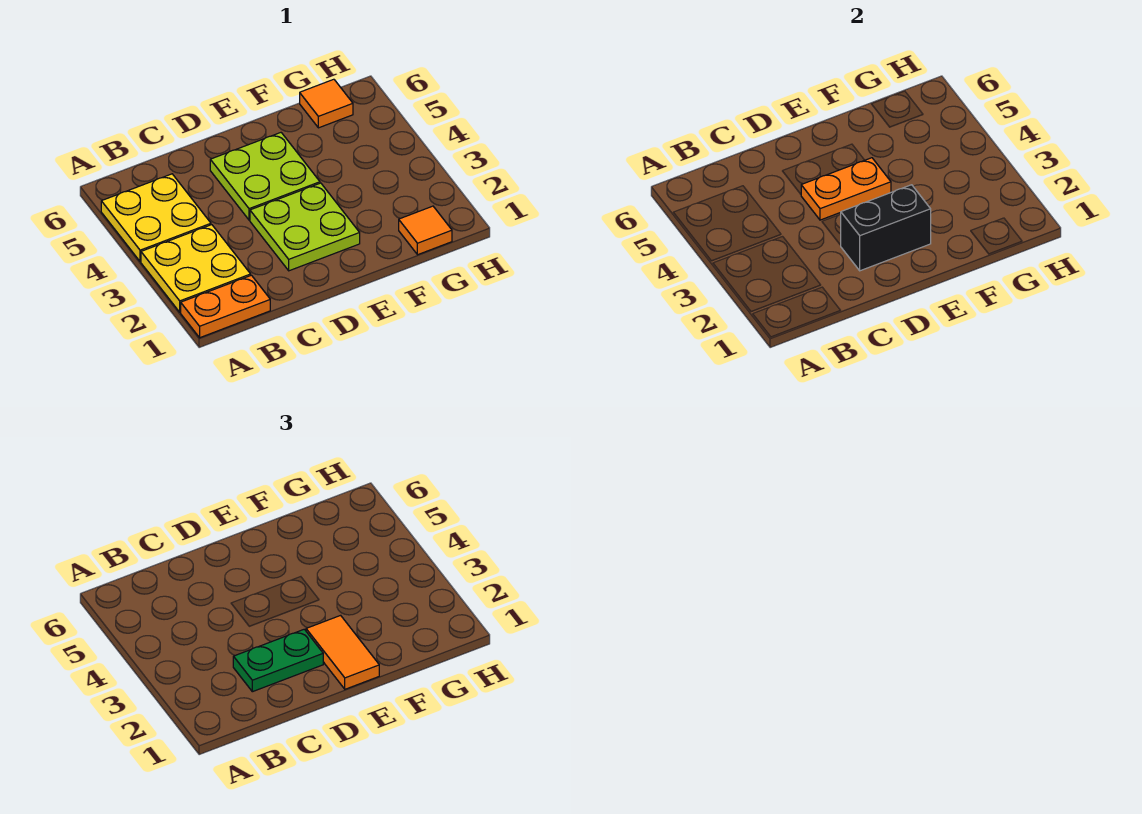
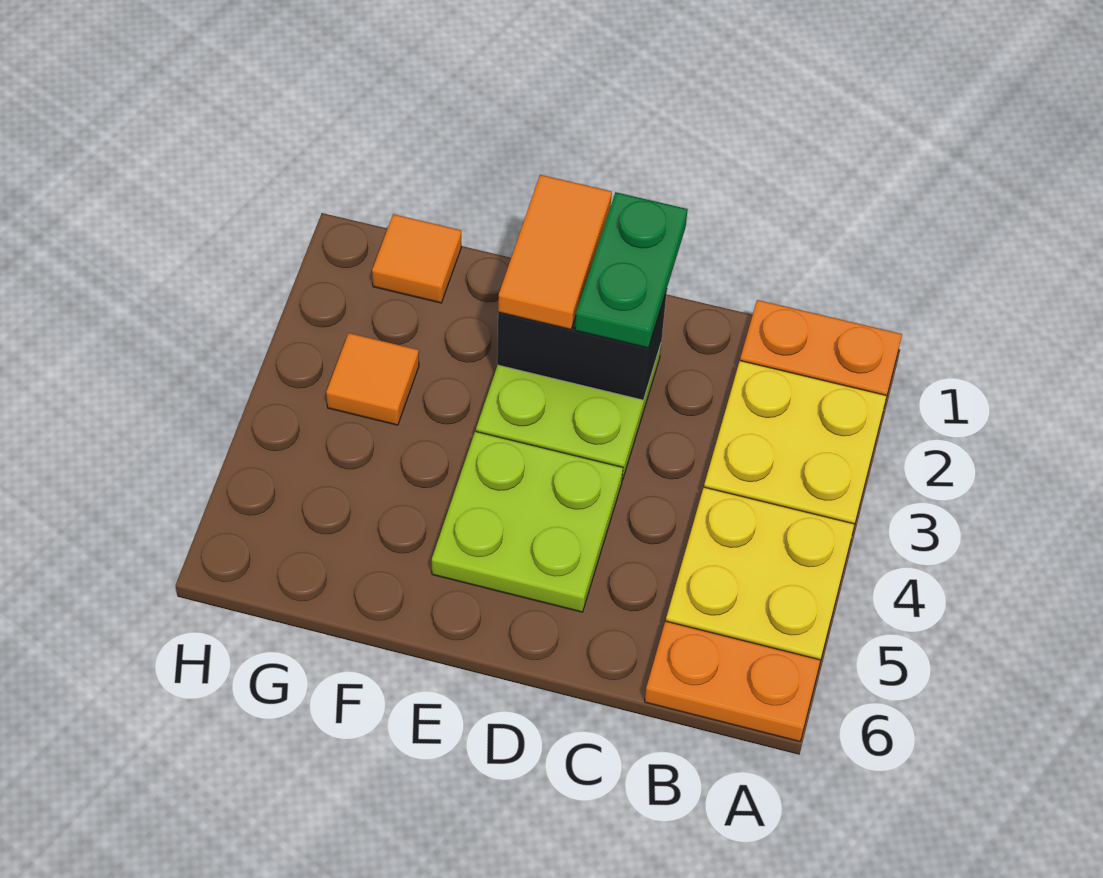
green 1x2 plate [233,629,323,692] -> green 1x2 plate turned to [575,192,688,348]
orange 1x2 plate [801,158,891,220] -> orange 1x2 plate moved to [645,621,821,742]
orange 1x1 tile [300,79,353,128] -> orange 1x1 tile moved to [326,333,419,425]

